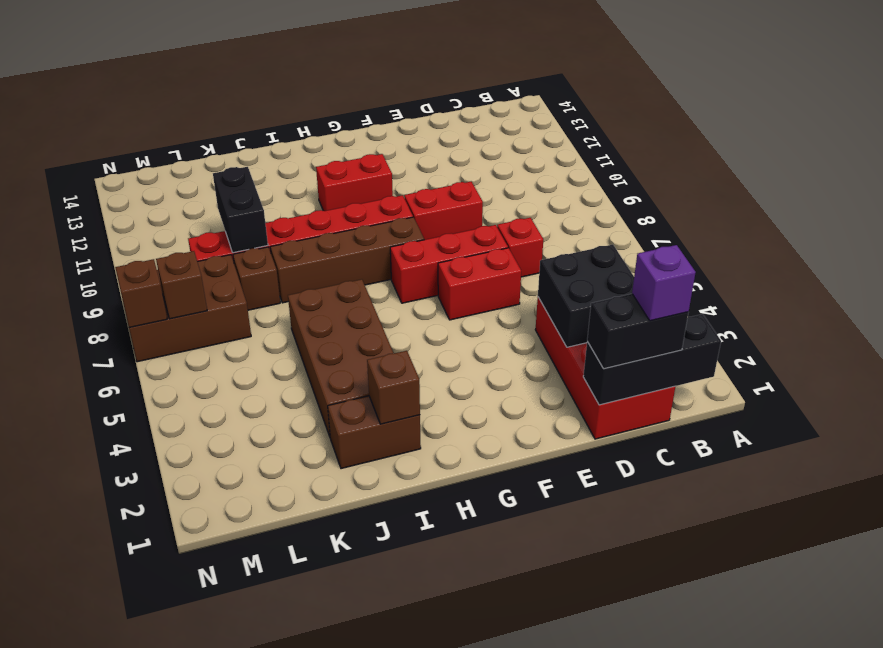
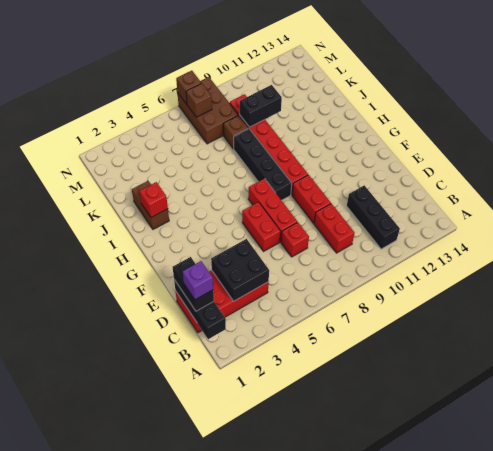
none -> black 1x3 brick [347,185,400,249]
brown 1x4 brick [270,217,424,303] -> black 1x4 brick [234,129,292,200]
red 1x2 brick [316,154,393,211] -> red 1x2 brick moved to [314,204,354,253]
brown 1x1 brick [367,351,420,424] -> red 1x1 brick [139,182,168,217]
brown 2x4 brick [288,279,394,437] -> none

